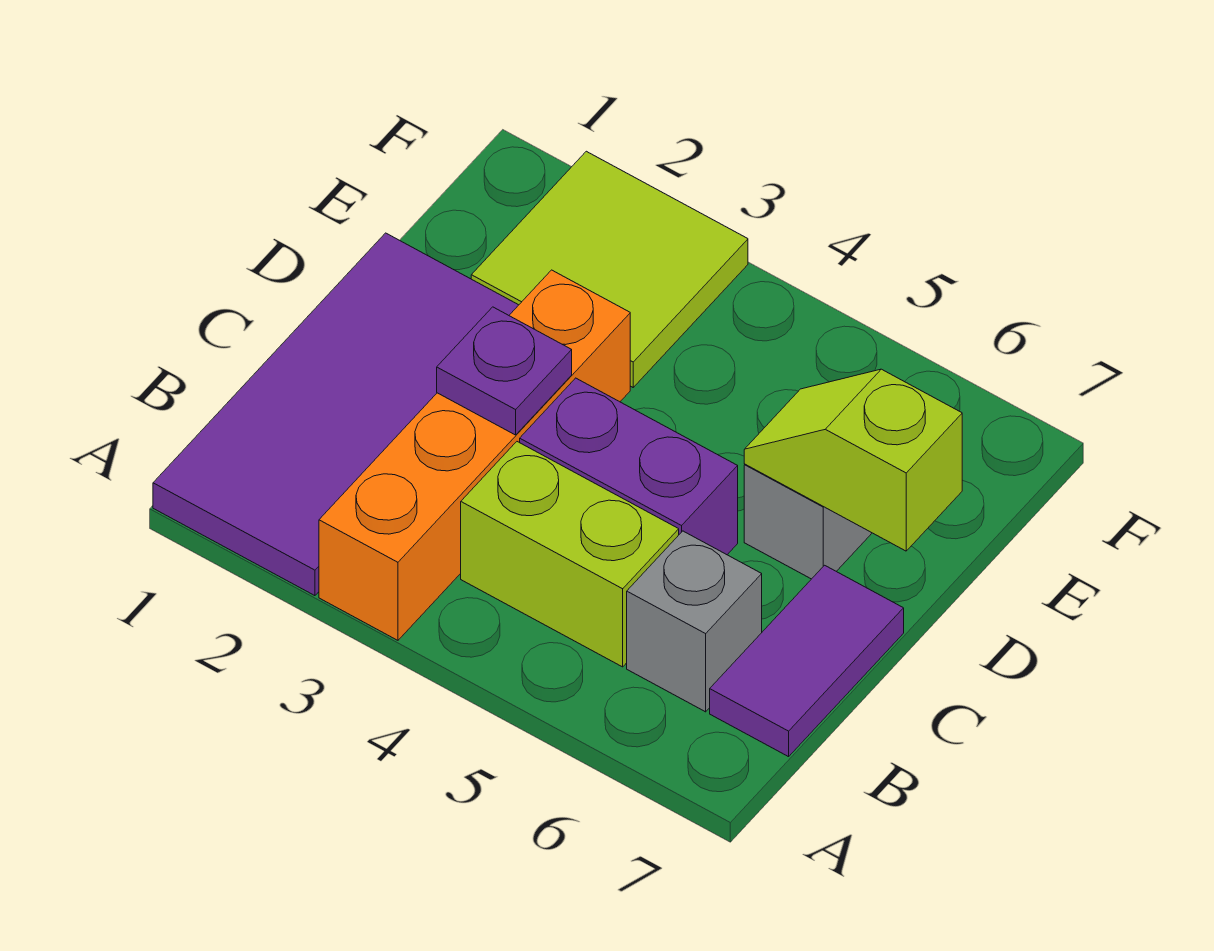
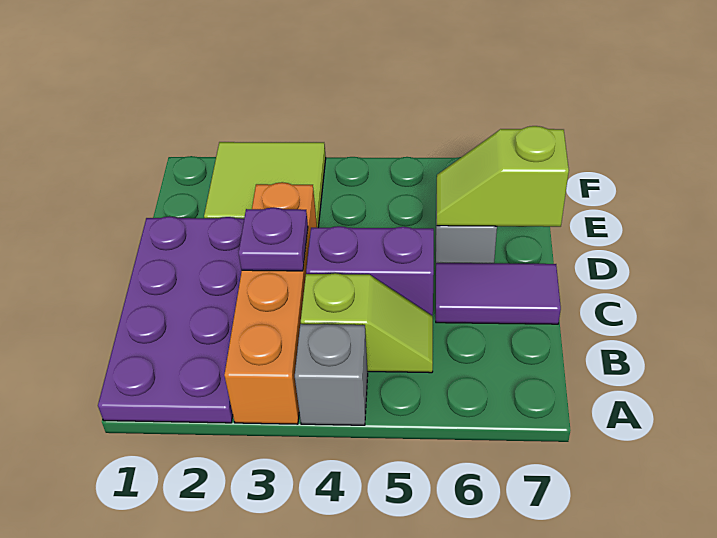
purple 2x4 tile [153,233,518,596] -> purple 2x4 plate [98,216,244,423]
lime 1x2 brick [461,442,679,667] -> lime 1x2 slope [301,273,433,373]
grey 1x1 brick [627,531,762,712] -> grey 1x1 brick moved to [295,324,368,425]
purple 1x2 tile [710,565,904,757] -> purple 1x2 tile turned to [436,263,561,324]

